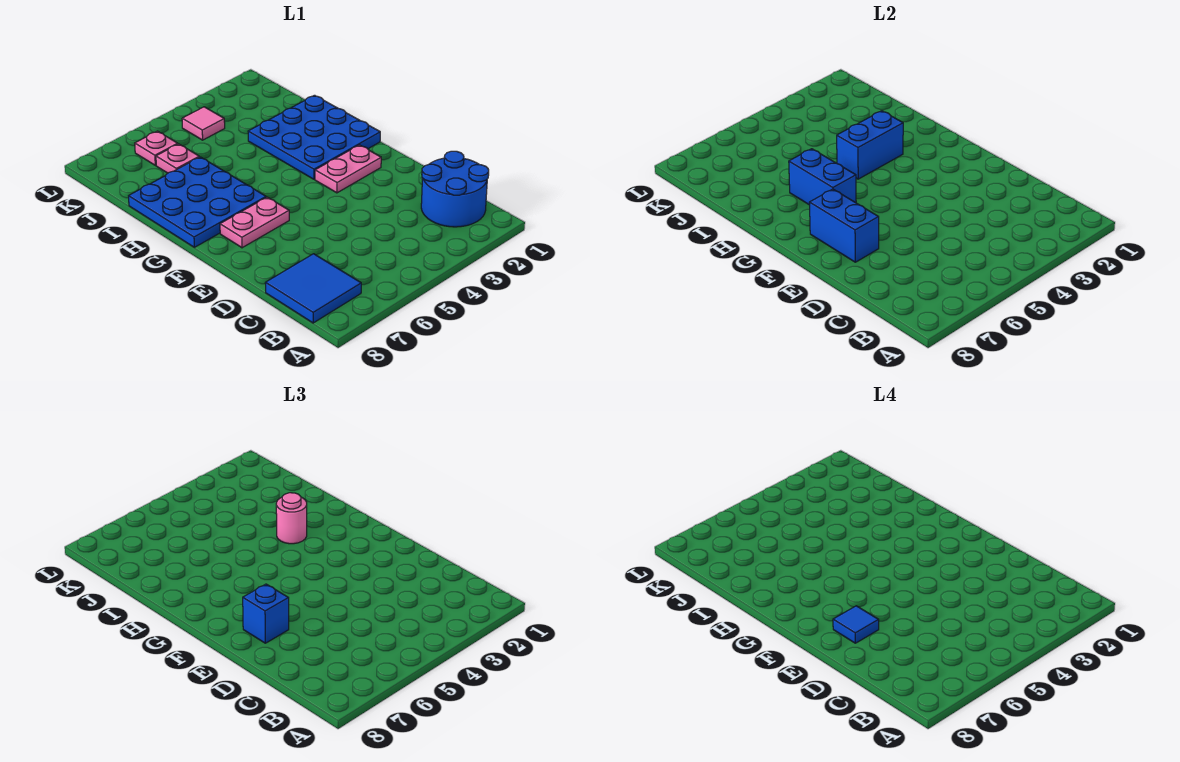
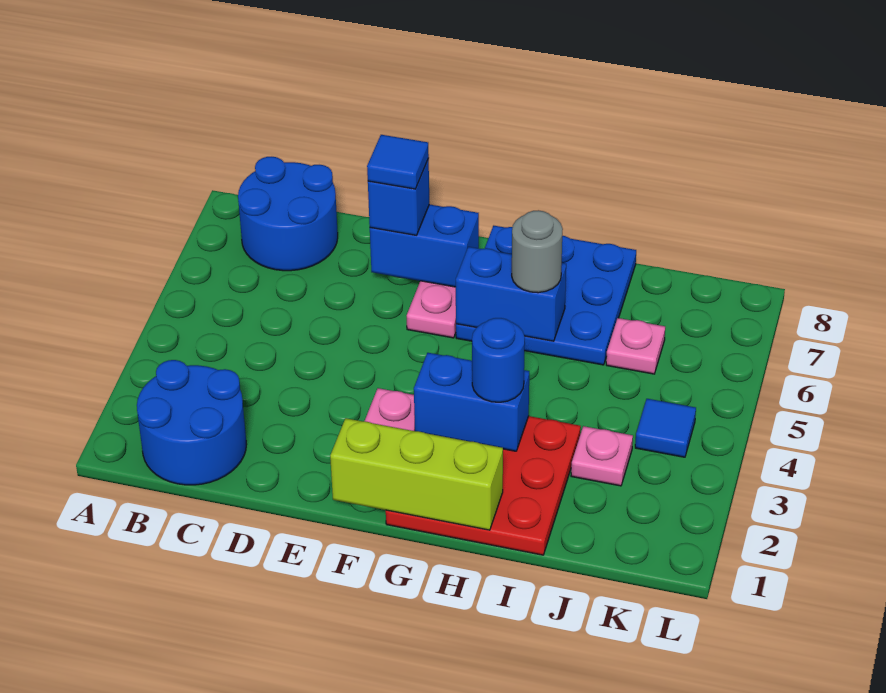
blue 2x2 tile [265,254,361,323] -> blue 2x2 round brick [238,157,338,271]
none -> lime 1x3 brick [330,418,503,530]
blue 3x3 plate [248,95,380,179] -> red 3x3 plate [386,416,581,555]
blue 1x2 brick [837,111,903,179] -> blue 1x2 brick turned to [414,353,529,451]
pink 1x1 round brick [276,493,307,544] -> blue 1x1 round brick [472,318,525,402]
none -> grey 1x1 round brick [512,210,563,293]
pink 1x1 tile [182,107,225,140] -> blue 1x1 tile [635,399,696,457]
pink 1x1 plate [135,131,178,165] -> pink 1x1 plate moved to [571,426,633,486]

